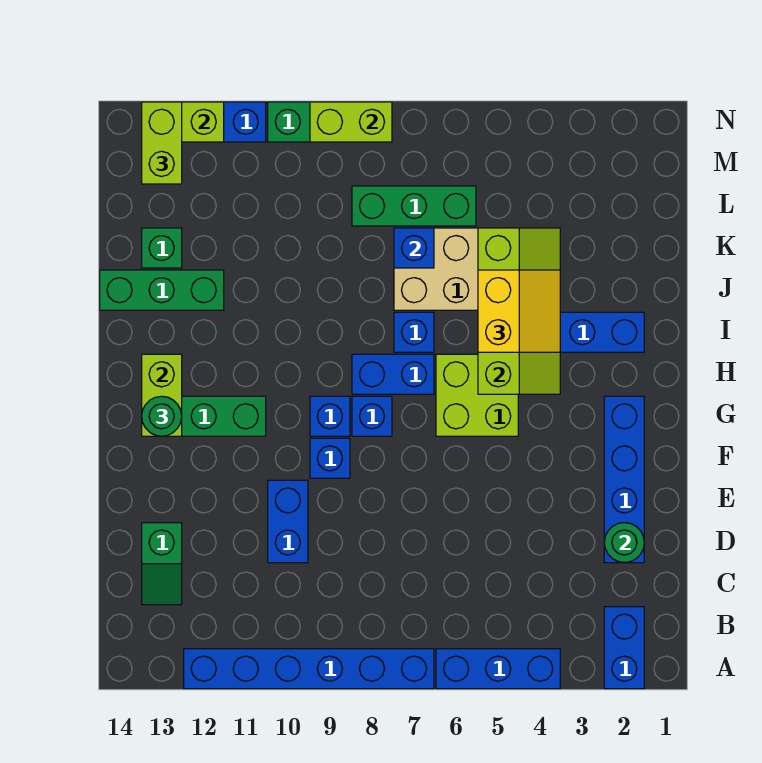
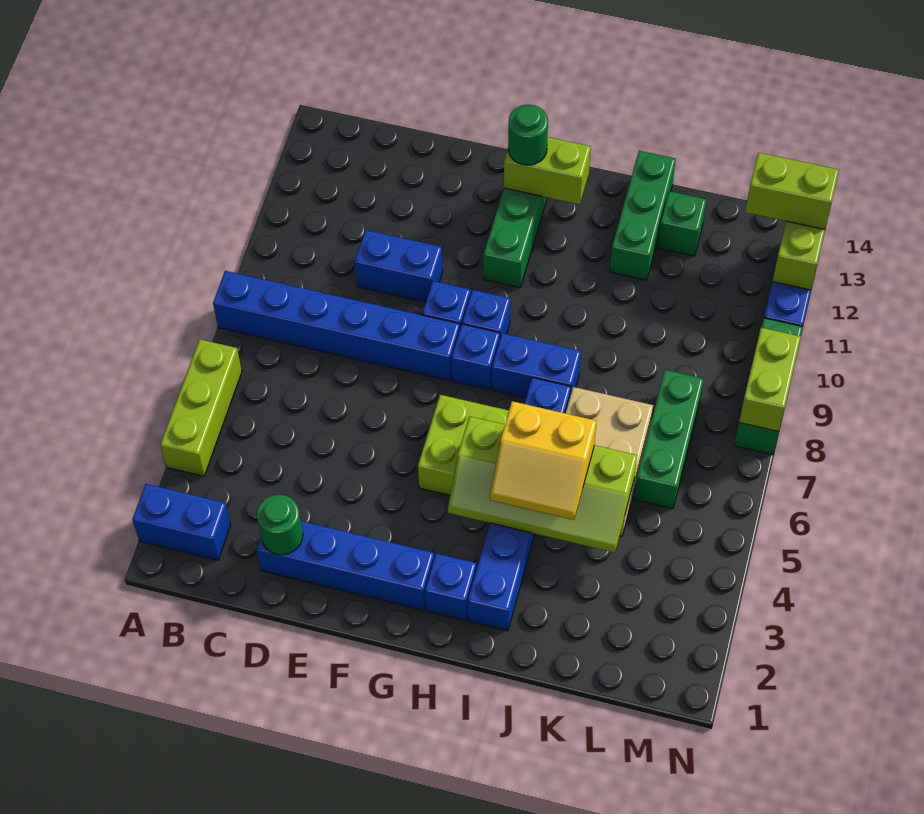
blue 1x3 brick [436,649,560,689] -> lime 1x3 brick [160,339,242,476]
blue 1x6 brick [184,649,434,689] -> blue 1x6 brick turned to [213,271,460,381]
green 1x2 slope [142,523,182,605] -> none
blue 1x2 brick [352,354,434,394] -> blue 1x2 brick turned to [492,333,581,398]
blue 1x1 brick [394,228,434,268] -> blue 1x1 brick moved to [425,553,476,621]

